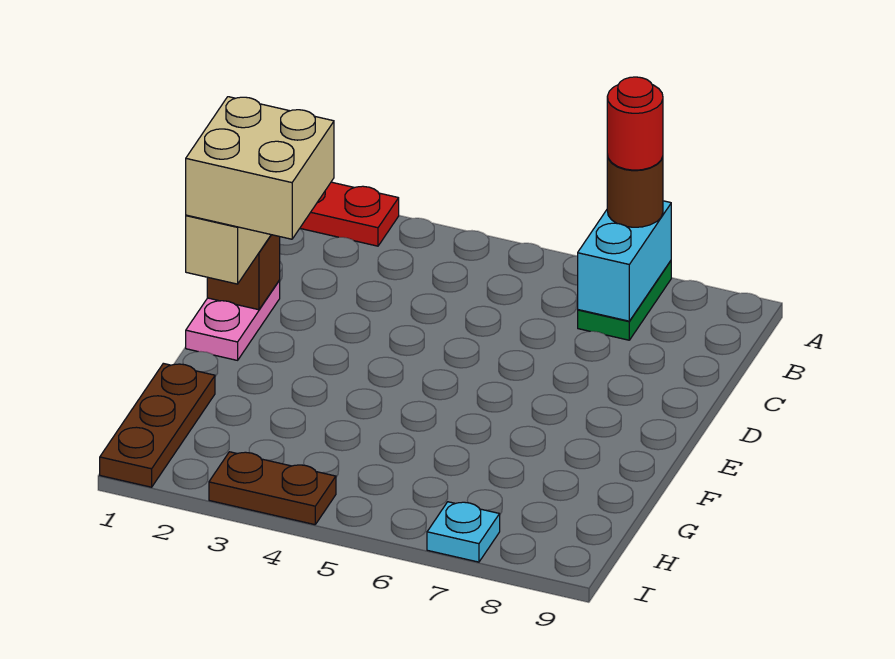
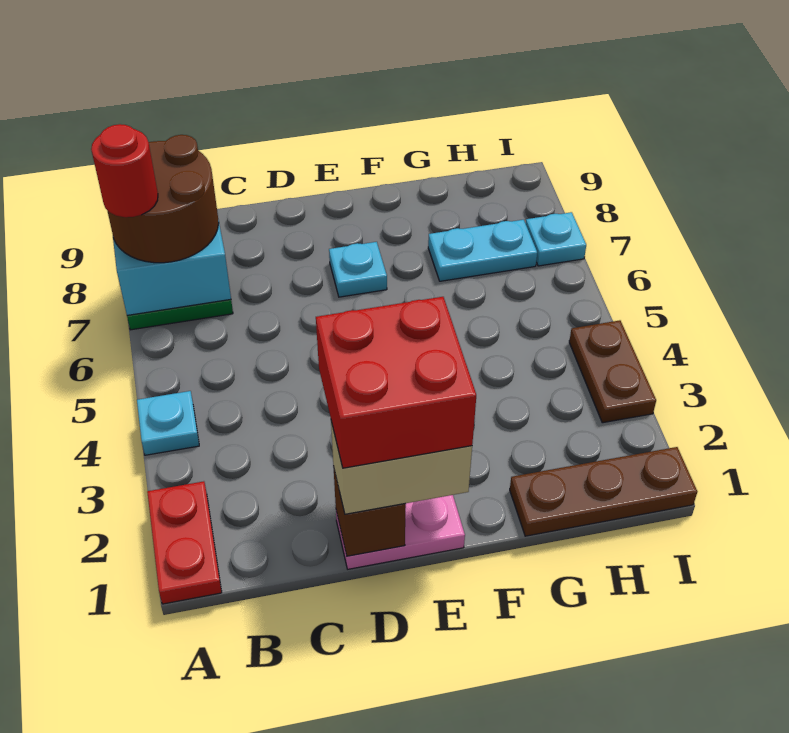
none -> cyan 1x1 plate [137,391,199,455]
brown 1x1 round brick [607,155,663,227] -> brown 2x2 round brick [107,135,219,263]
tan 2x2 brick [186,97,334,239] -> red 2x2 brick [316,297,476,468]
none -> cyan 1x1 plate [329,242,387,297]
none -> cyan 1x2 plate [428,220,537,281]

